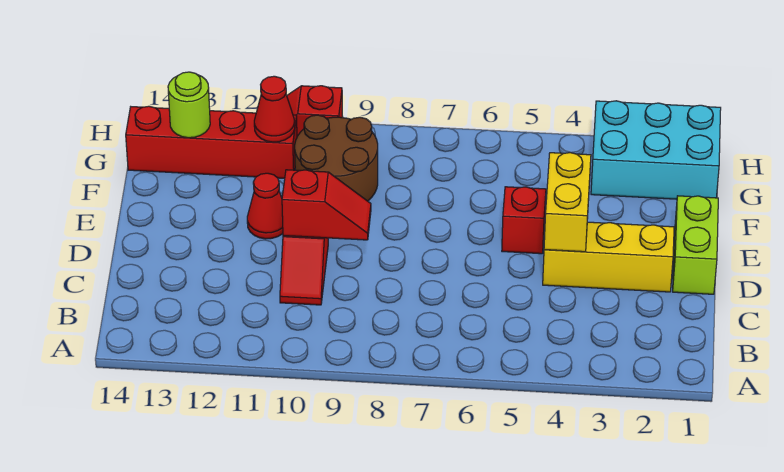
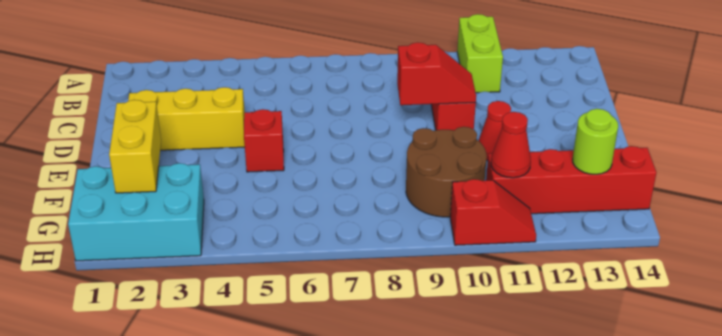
lime 1x2 brick [673,196,718,294] -> lime 1x2 brick moved to [457,14,503,93]
yellow 1x2 brick [544,153,591,252] -> yellow 1x2 brick moved to [109,100,161,193]
red 1x2 slope [282,170,371,240] -> red 1x2 slope turned to [397,42,476,105]

